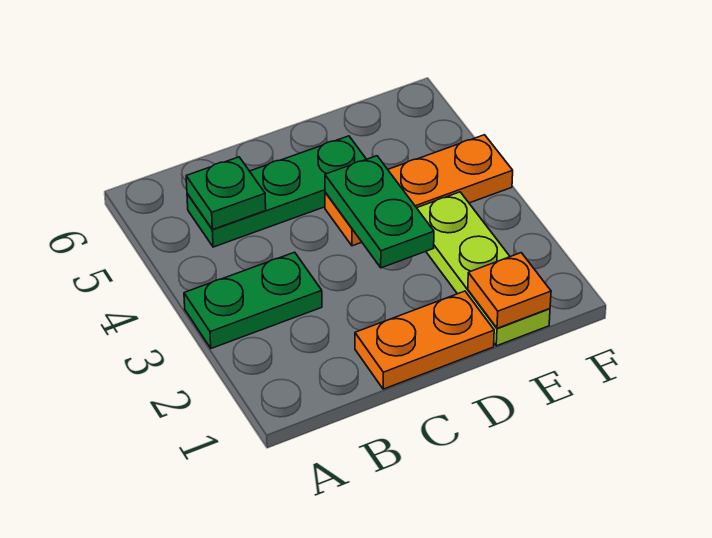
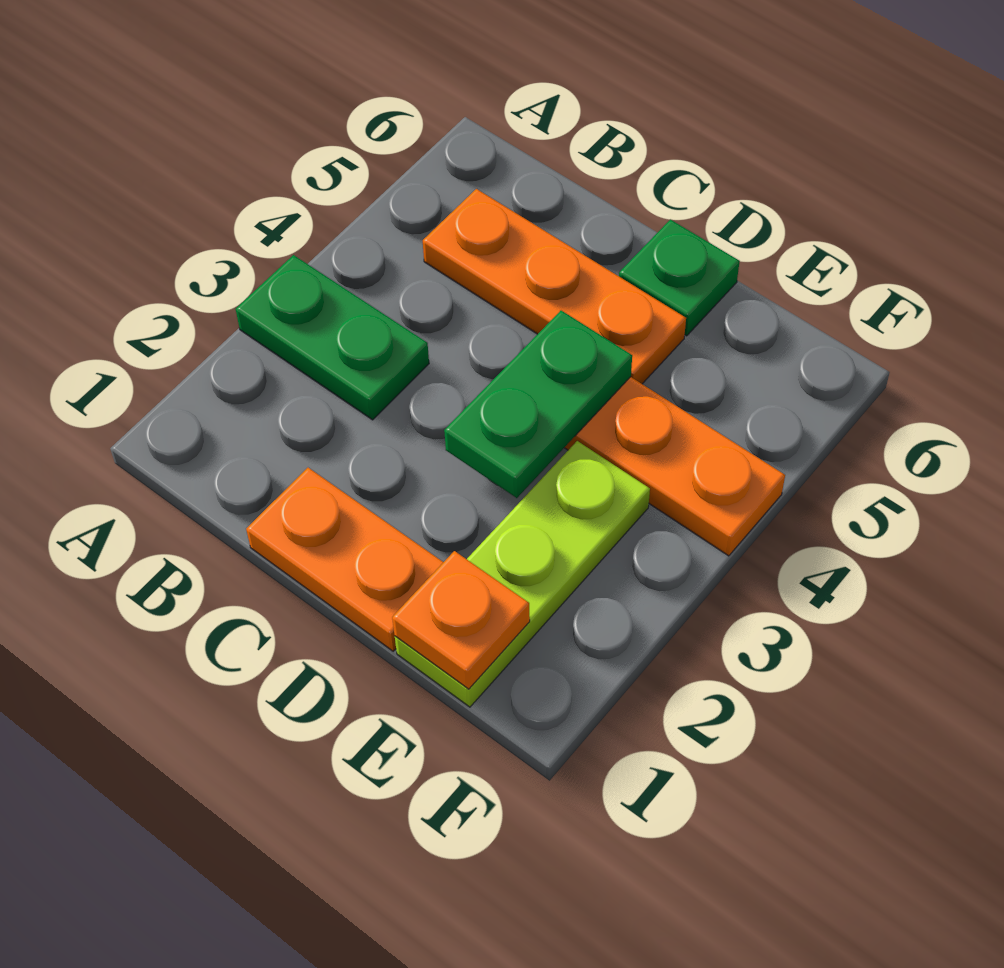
green 1x3 plate [187,136,366,247] -> orange 1x3 plate [423,189,686,384]
green 1x1 plate [186,157,266,230] -> green 1x1 plate moved to [619,220,740,336]

